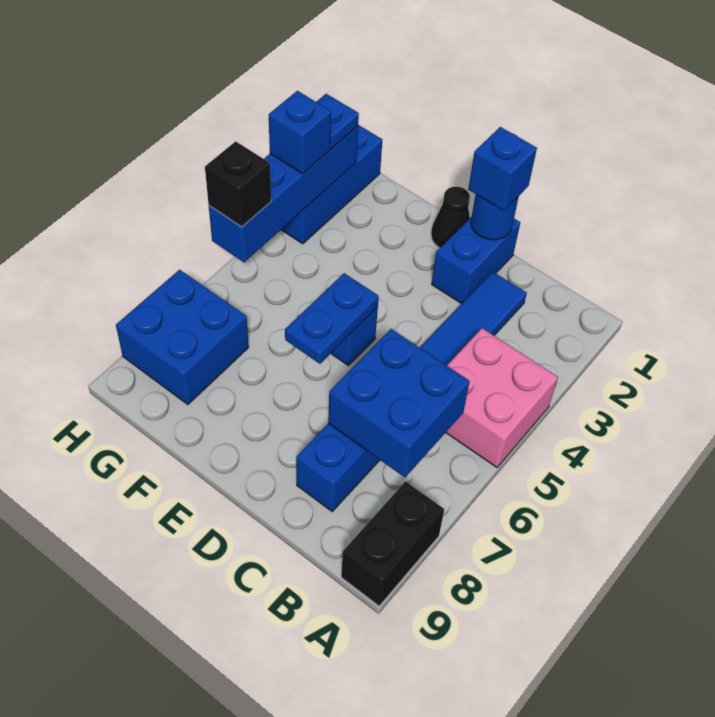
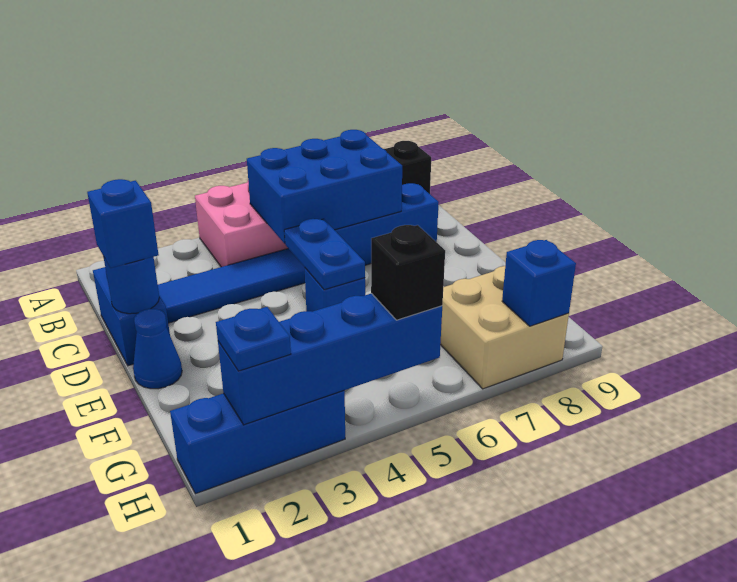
blue 2x2 brick [328,329,470,477] -> blue 2x3 brick [247,130,402,243]
blue 1x2 brick [432,217,520,304] -> blue 1x2 brick turned to [93,267,170,366]
black 1x1 cone [431,187,470,248] -> blue 1x1 cone [133,309,182,389]
blue 1x2 plate [285,273,379,364] -> blue 1x2 plate turned to [284,219,365,290]
blue 2x2 brick [116,270,249,405] -> tan 2x2 brick [440,266,569,389]
blue 1x1 brick [269,91,331,174] -> blue 1x1 brick moved to [502,240,576,326]

